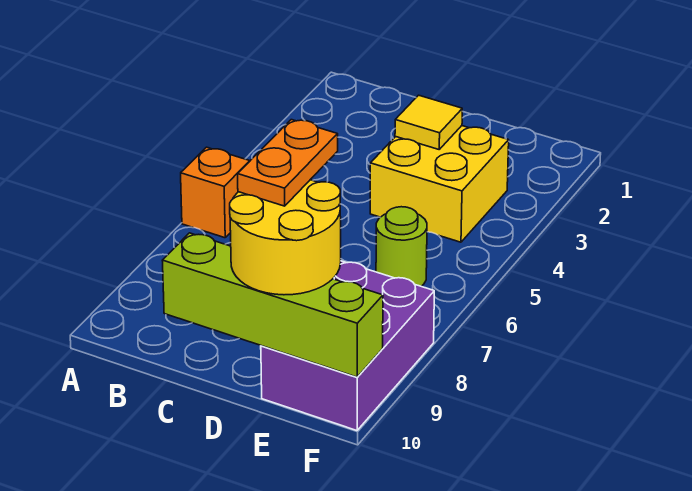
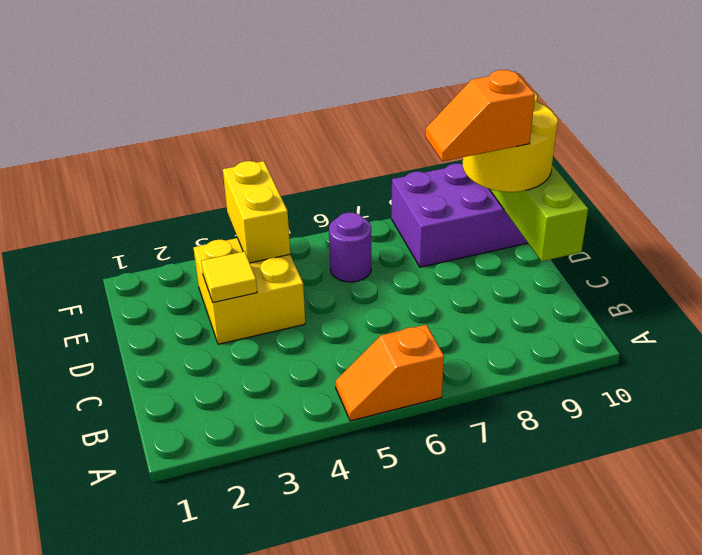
orange 1x2 plate [238,120,338,206] -> orange 1x2 slope [425,70,535,161]
none -> yellow 1x2 brick [223,161,290,263]
lime 1x1 round brick [376,207,427,286] -> purple 1x1 round brick [329,212,371,282]

